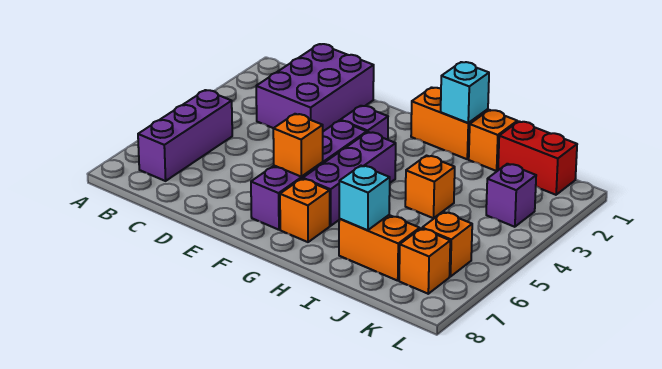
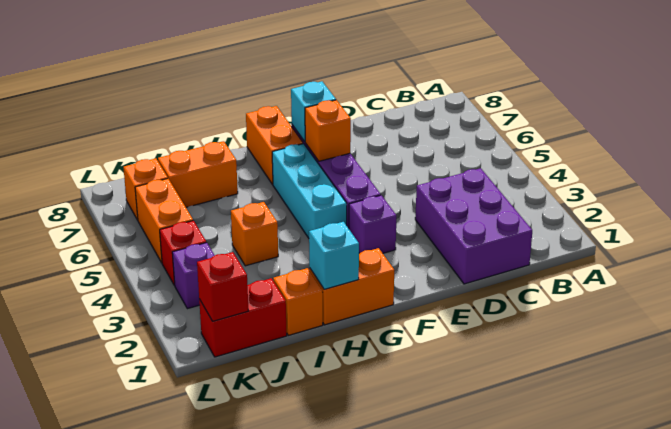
purple 1x3 brick [138,90,232,181] -> none
purple 1x3 brick [303,132,396,226] -> cyan 1x3 brick [272,144,347,238]
orange 1x1 brick [280,179,330,242] -> orange 1x2 brick [246,106,303,185]
cyan 1x1 brick [339,166,390,230] -> cyan 1x1 brick moved to [291,81,336,141]
none -> red 1x1 brick [197,252,248,321]
none -> red 1x1 brick [160,221,206,285]
orange 1x1 brick [422,212,472,277] -> orange 1x2 brick [135,179,193,263]

